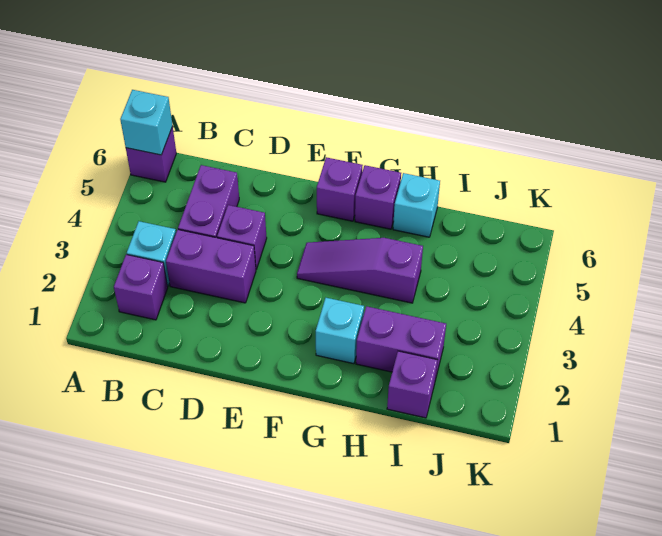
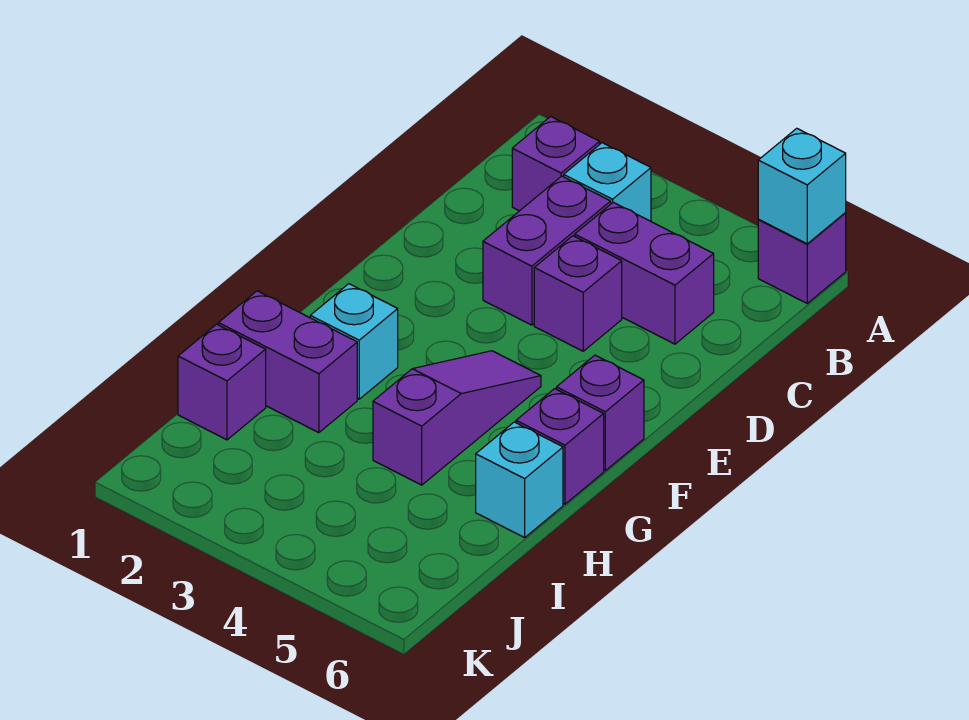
purple 1x2 brick [356,306,446,380] -> purple 1x2 brick turned to [219,291,357,433]

